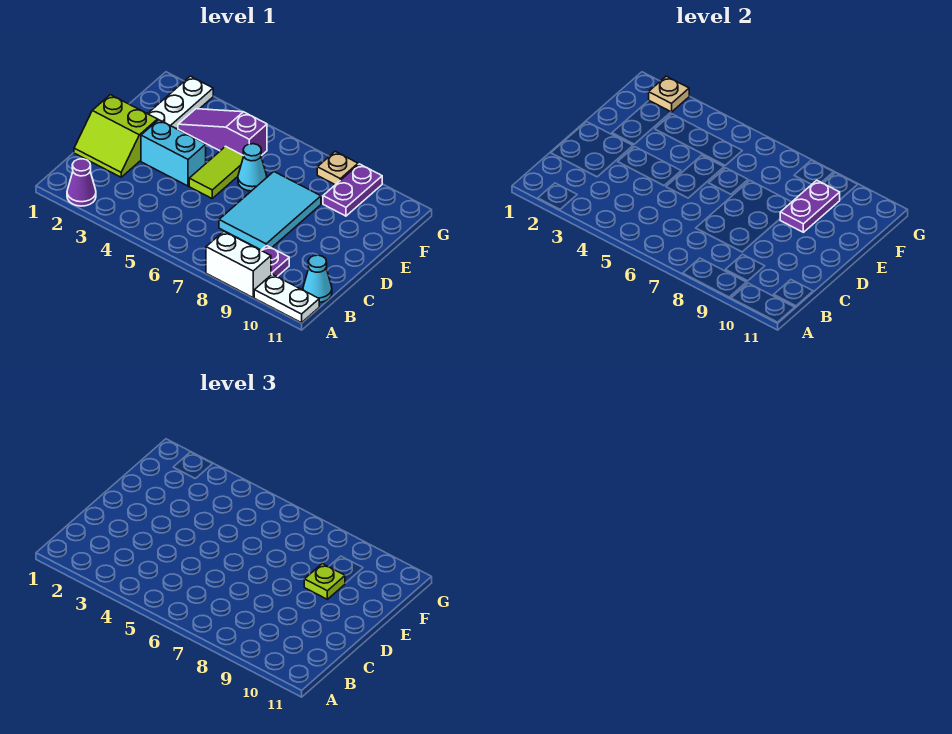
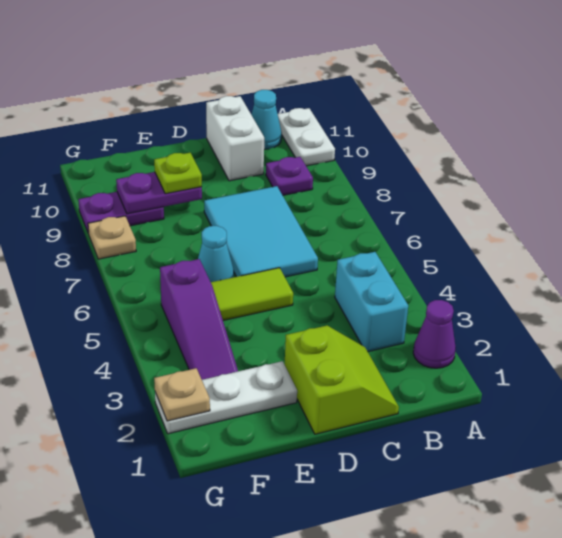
white 1x2 brick [206,231,271,297] -> white 1x2 brick moved to [206,96,264,181]
cyan 2x3 tile [219,172,321,250] -> cyan 2x3 tile turned to [204,186,318,277]
cyan 1x2 brick [141,120,206,186] -> cyan 1x2 brick moved to [335,252,408,352]

